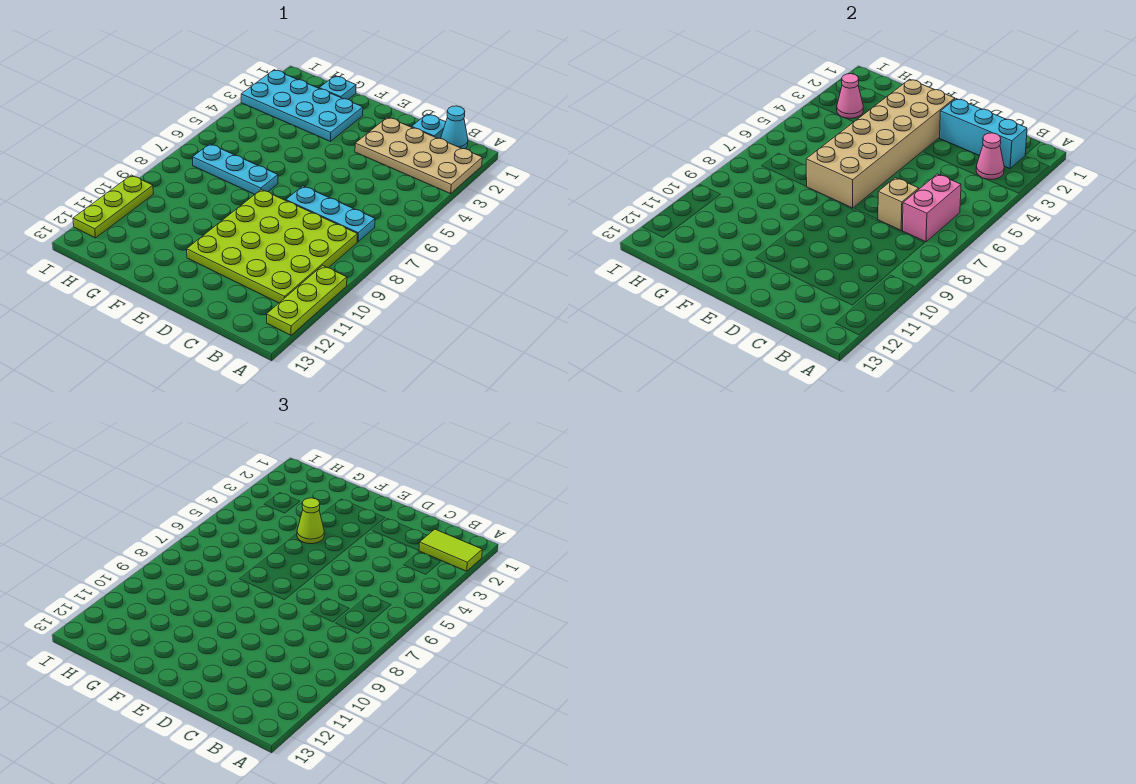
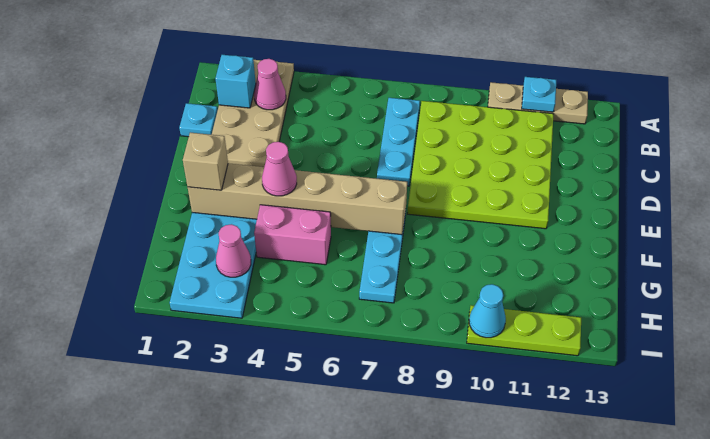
lime 1x2 tile [419,529,482,571] -> none
lime 1x3 plate [267,265,347,335] -> tan 1x3 plate [488,82,588,124]
cyan 1x1 cone [441,106,468,149] -> cyan 1x1 cone moved to [469,284,506,338]
cyan 1x3 brick [940,99,1027,168] -> cyan 1x1 brick [215,55,256,108]
pink 1x2 brick [902,174,961,242] -> pink 1x2 brick moved to [254,205,331,265]
tan 1x1 brick [878,178,919,230] -> tan 1x1 brick moved to [183,133,228,190]
tan 2x6 brick [806,79,955,208] -> tan 1x6 brick [188,163,407,235]
lime 1x1 cone [297,498,324,544] -> pink 1x1 cone [262,142,297,196]
cyan 1x1 plate [319,76,356,99] -> cyan 1x1 plate moved to [522,77,556,112]

